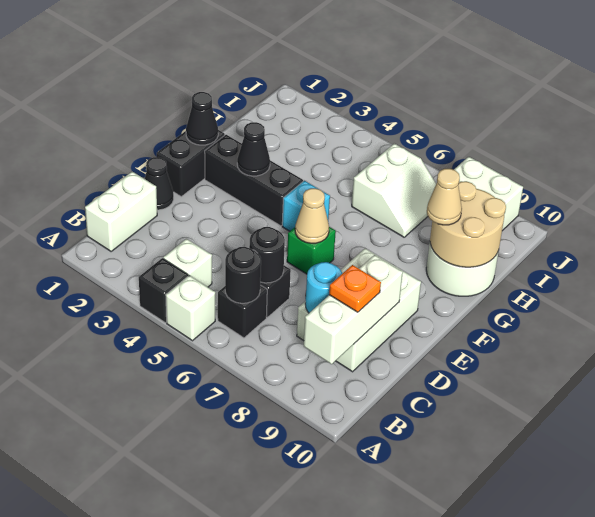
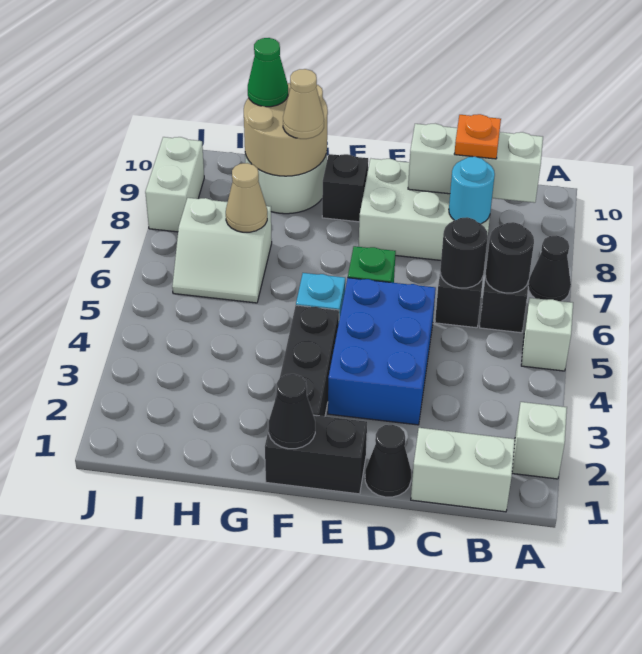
black 1x1 brick [139,258,188,323] -> black 1x1 brick moved to [322,154,368,222]
white 1x1 brick [163,239,212,287] -> white 1x1 brick moved to [512,402,567,479]
none -> blue 2x3 brick [328,278,436,425]
tan 1x1 cone [295,188,329,243] -> tan 1x1 cone moved to [226,163,267,232]
black 1x1 cone [237,122,270,176] -> black 1x1 cone moved to [528,235,571,301]
white 2x2 slope [352,143,436,237] -> white 2x2 slope turned to [172,198,272,303]
none -> green 1x1 cone [248,38,288,107]

